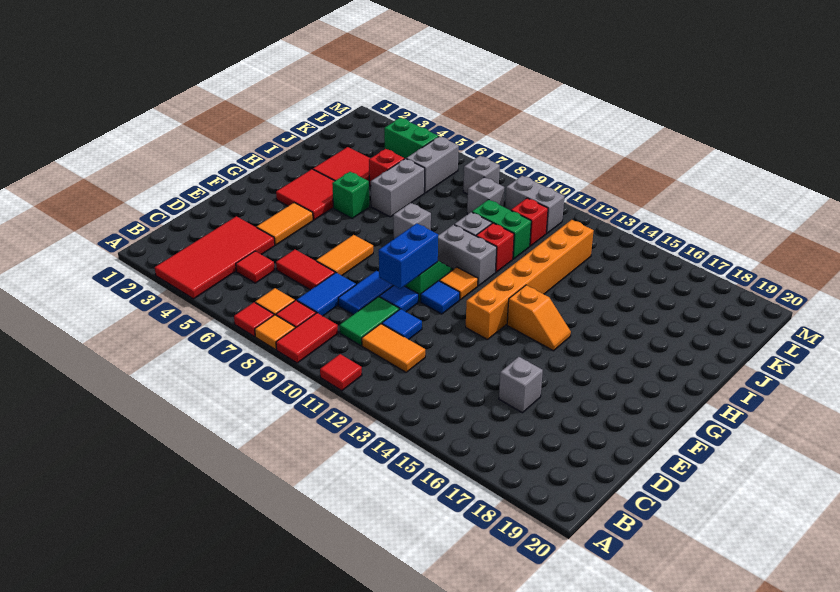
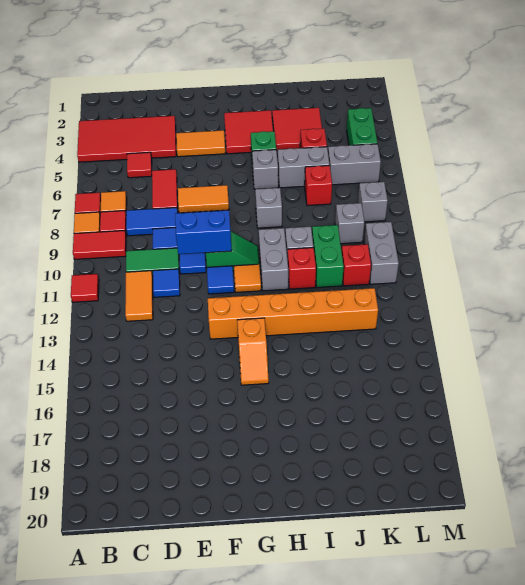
grey 1x1 brick [499,357,543,413] -> grey 1x1 brick moved to [252,150,278,189]
none -> red 1x1 brick [305,165,332,206]

